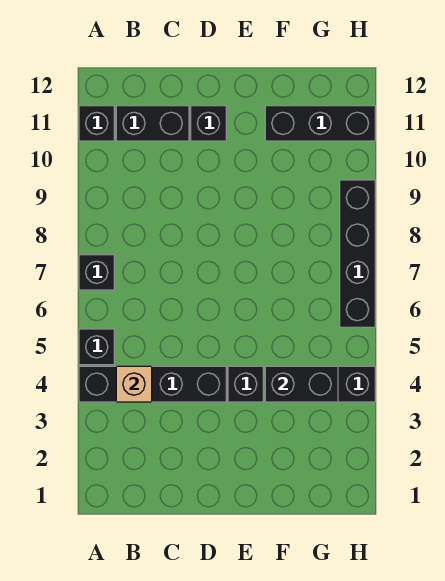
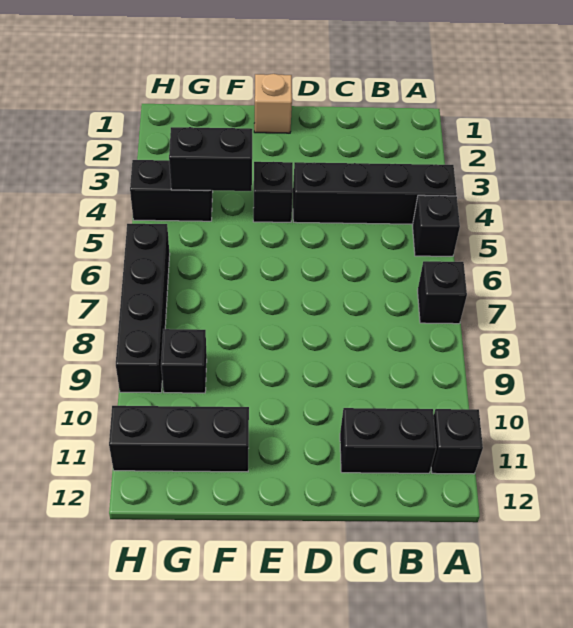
tan 1x1 brick [116,366,152,402] -> tan 1x1 brick moved to [254,74,292,133]
black 1x1 brick [191,106,226,141] -> black 1x1 brick moved to [161,329,207,393]

